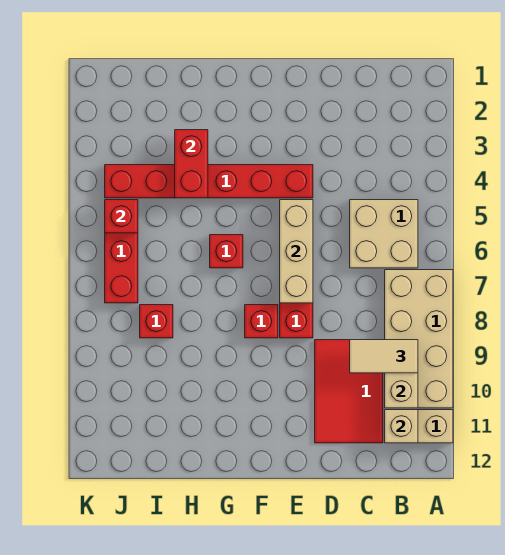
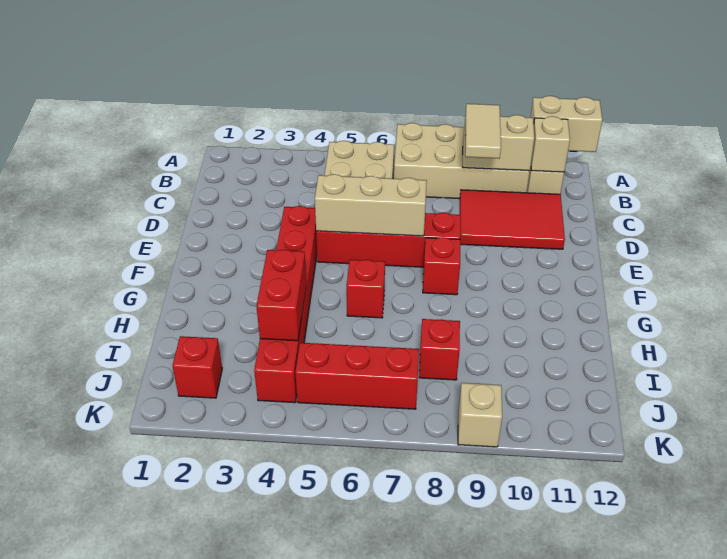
none -> tan 1x2 brick [530,96,602,152]
red 1x2 brick [175,130,208,198] -> red 1x2 brick turned to [256,250,306,341]
red 1x1 brick [105,200,138,233] -> red 1x1 brick moved to [173,336,222,398]
none -> tan 1x1 brick [458,383,502,447]

